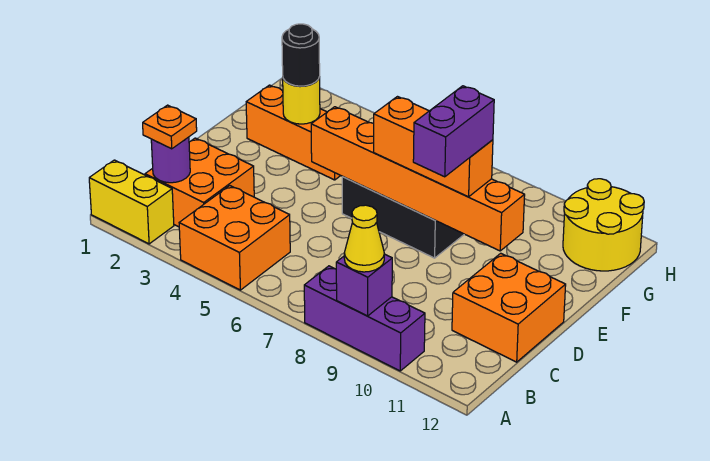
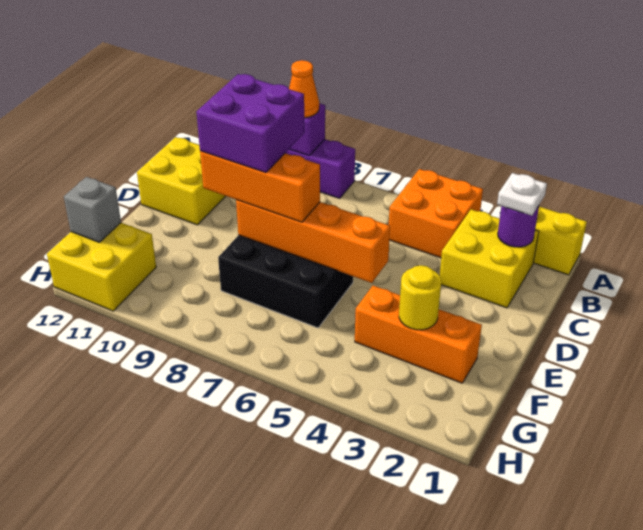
yellow 1x1 cone [344,205,384,272] -> orange 1x1 cone [289,60,319,118]
orange 2x2 brick [145,138,254,227] -> yellow 2x2 brick [440,209,539,308]
orange 1x1 plate [143,105,197,149] -> white 1x1 plate [497,173,547,216]
orange 2x2 brick [452,253,566,362] -> yellow 2x2 brick [137,137,226,225]
purple 1x2 brick [413,86,494,177] -> purple 2x2 brick [196,74,305,173]
orange 1x6 brick [311,107,525,251] -> orange 1x4 brick [236,200,390,283]
black 1x1 round brick [282,24,320,86] -> none
yellow 2x2 round brick [563,179,644,271] -> yellow 2x2 brick [47,223,156,311]
none -> grey 1x1 brick [64,177,121,242]

